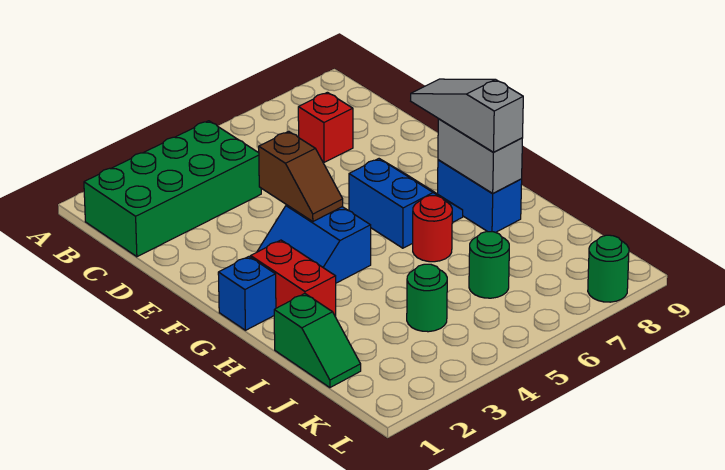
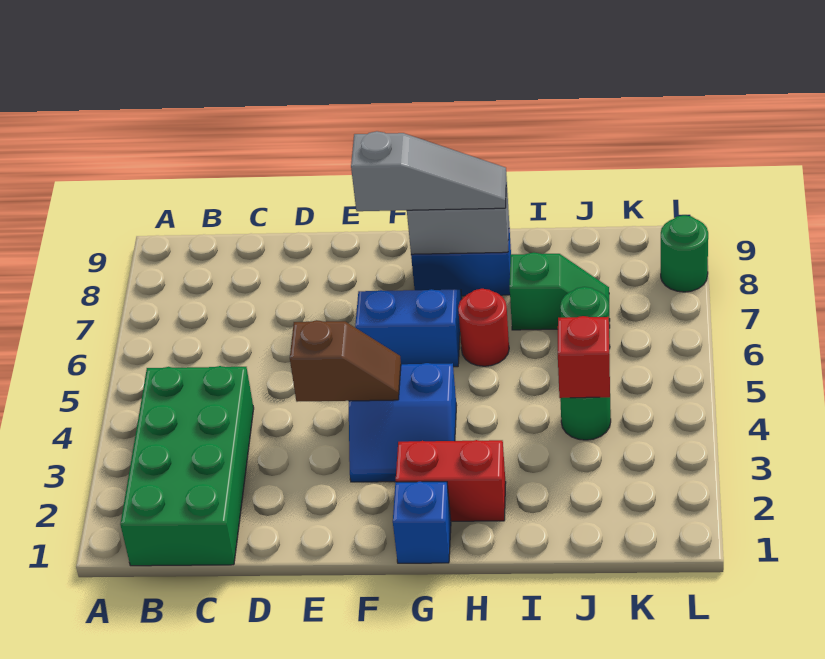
red 1x1 brick [298,92,353,162] -> red 1x1 brick moved to [558,316,610,398]
grey 1x3 slope [411,79,523,152] -> grey 1x3 slope turned to [351,131,506,211]
green 1x2 slope [274,294,361,388] -> green 1x2 slope moved to [510,252,610,330]

